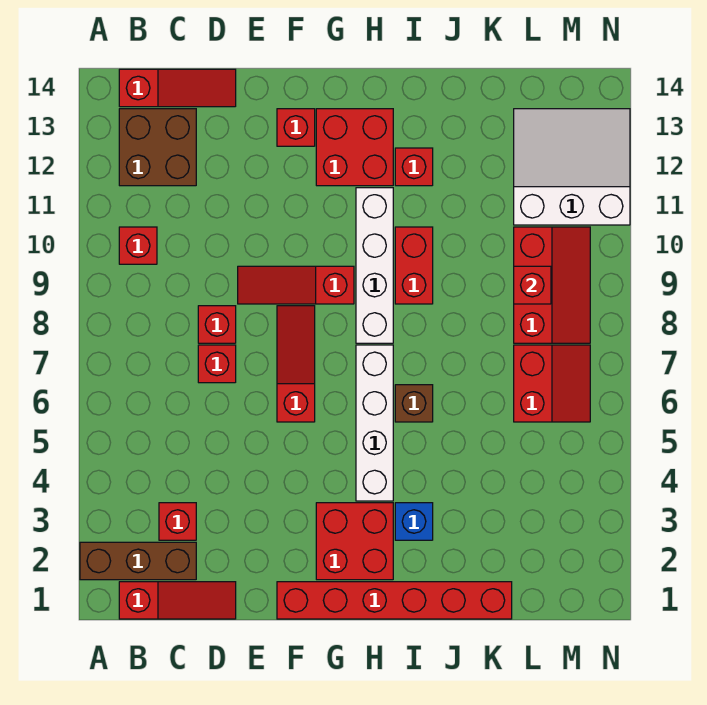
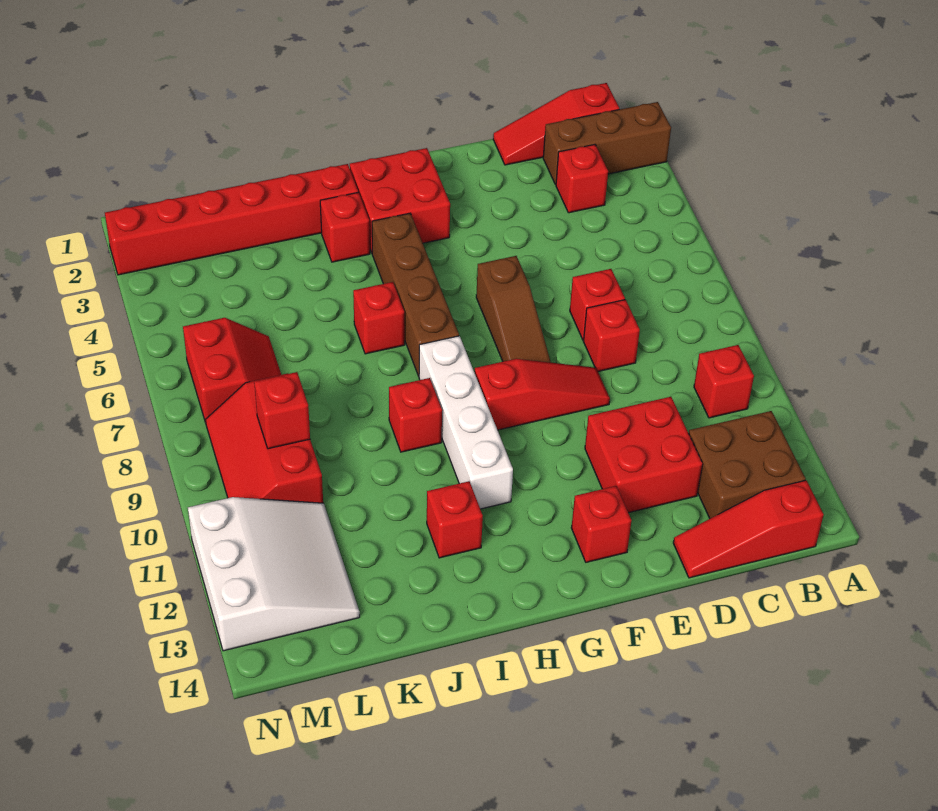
red 1x6 brick [277,582,512,619] -> red 1x6 brick moved to [105,164,358,275]
red 1x3 slope [277,306,315,422] -> brown 1x3 slope [476,256,551,363]
red 2x2 brick [316,109,393,186] -> red 2x2 brick moved to [585,397,702,513]
white 1x4 brick [356,345,393,501] -> brown 1x4 brick [372,213,459,376]
blue 1x1 brick [395,503,433,540] -> red 1x1 brick [320,192,370,262]
brown 1x1 brick [395,385,433,422] -> red 1x1 brick [353,282,405,354]
red 1x2 brick [395,227,433,304] -> red 1x1 brick [389,378,442,452]
red 2x2 slope [514,345,590,422] -> red 2x2 slope turned to [183,318,281,423]
white 3x3 slope [514,109,630,225] -> white 3x3 slope turned to [188,497,360,651]

